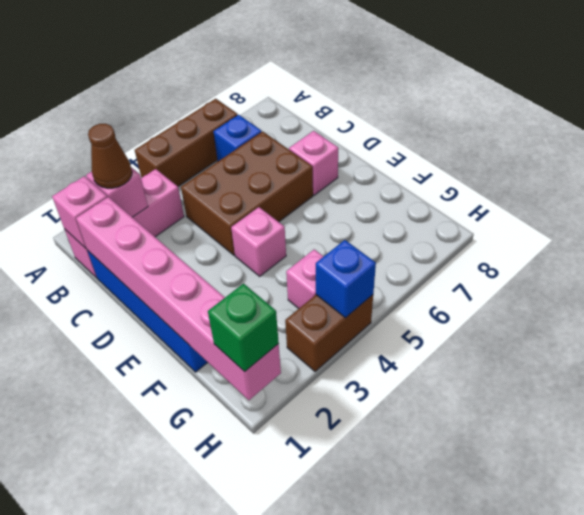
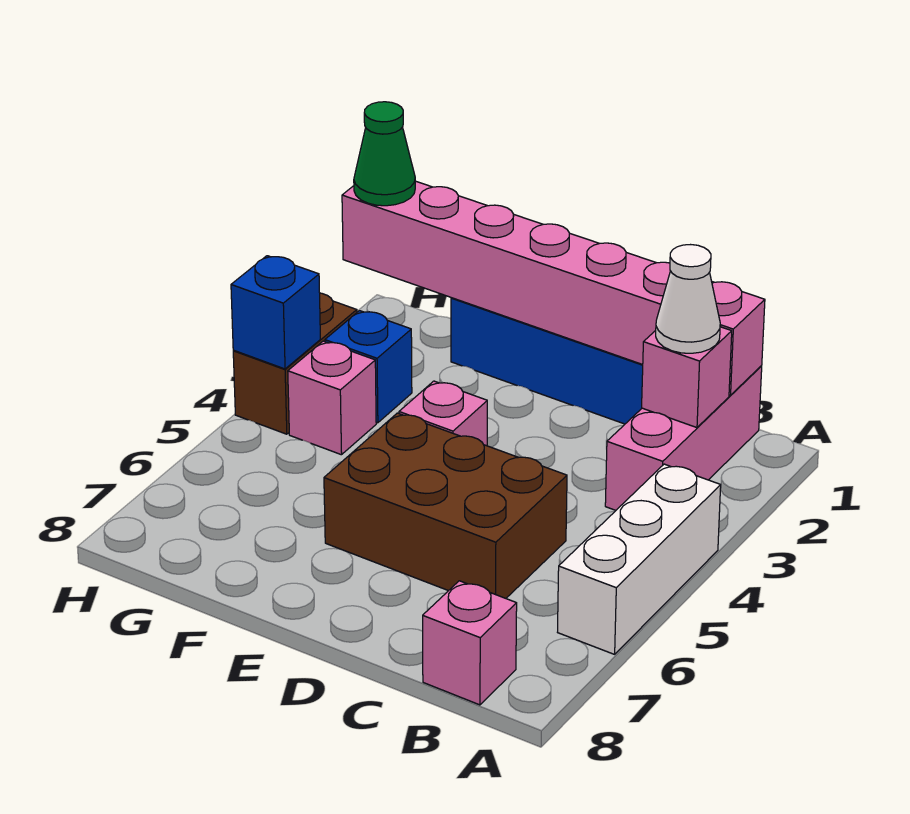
brown 1x3 brick [135,99,238,186] -> white 1x3 brick [558,464,721,654]
brown 1x1 cone [88,124,132,188] -> white 1x1 cone [656,245,720,353]
blue 1x1 brick [214,115,262,161] -> blue 1x1 brick moved to [325,311,412,423]
brown 2x3 brick [181,132,313,255] -> brown 2x3 brick turned to [324,413,567,598]
pink 1x1 brick [289,131,338,195] -> pink 1x1 brick moved to [423,581,517,705]
green 1x1 brick [208,284,279,372] -> green 1x1 cone [354,102,415,206]

